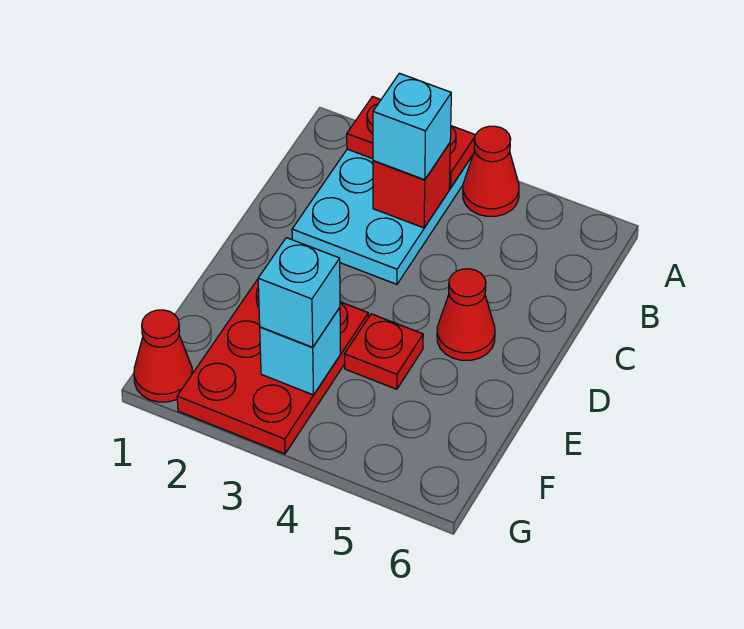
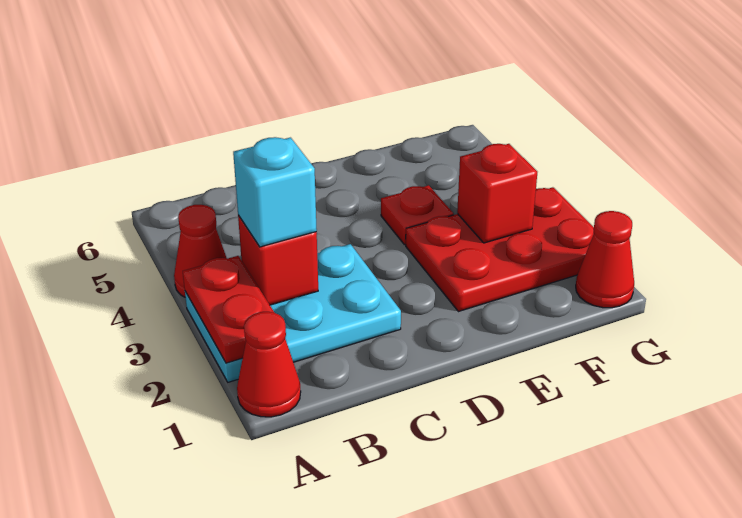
red 1x1 cone [437,269,495,360] -> red 1x1 cone moved to [237,312,301,417]
cyan 1x1 brick [260,308,341,395] -> red 1x1 brick [457,144,537,243]
cyan 1x1 brick [258,238,340,347] -> none

